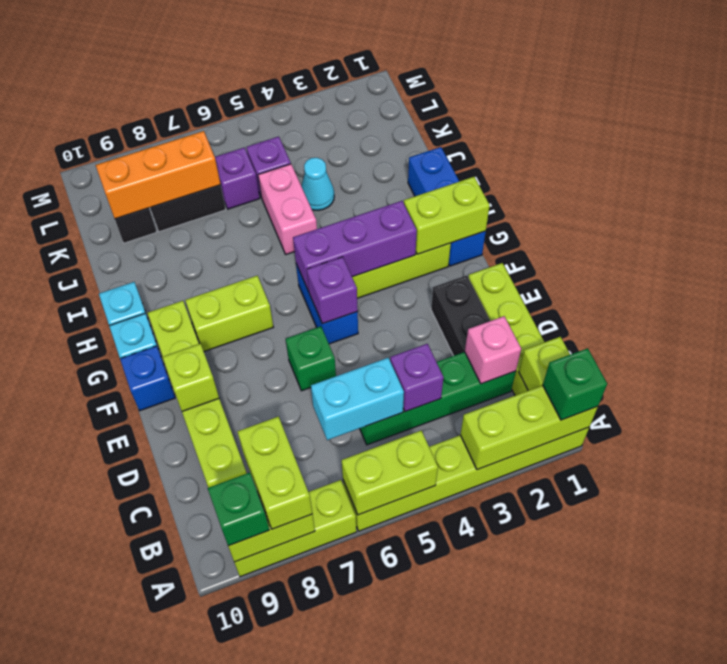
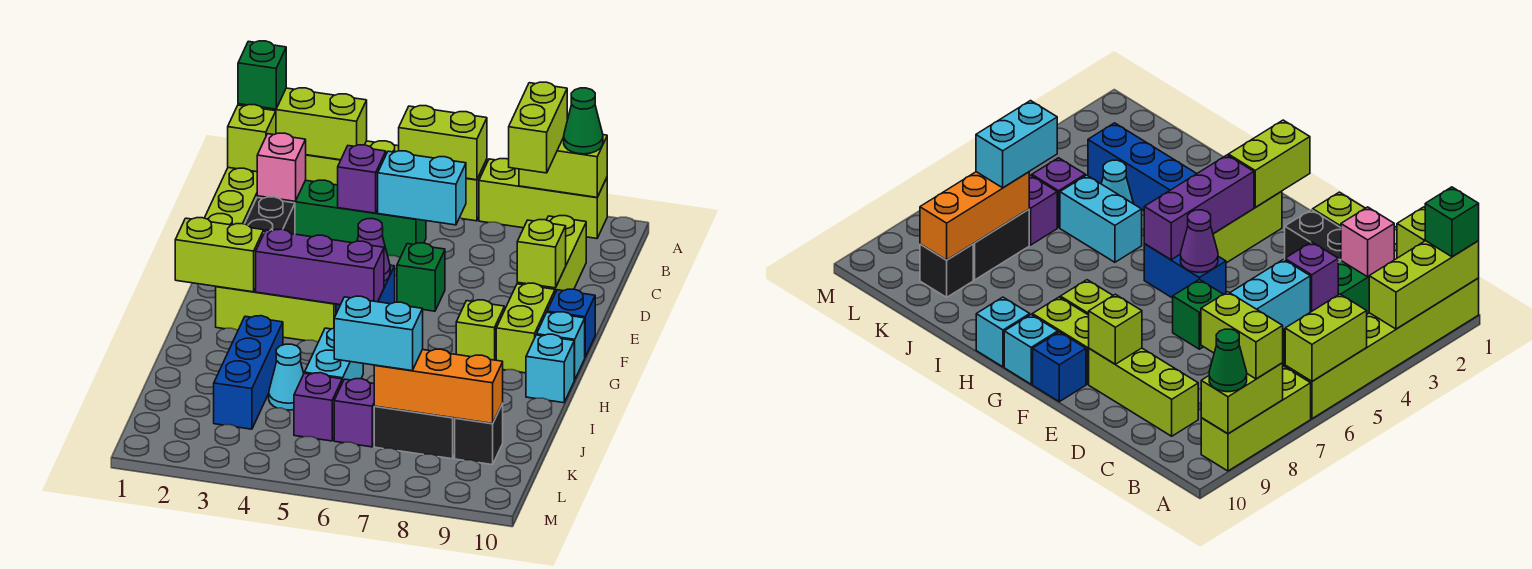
green 1x1 brick [208,473,269,546] -> green 1x1 cone [564,88,603,154]
purple 1x1 brick [307,257,358,324] -> purple 1x1 cone [357,219,390,281]
blue 1x3 brick [408,147,486,266] -> blue 1x3 brick moved to [214,316,283,429]
lime 1x2 brick [185,276,273,351] -> lime 1x1 brick [456,300,504,360]
pink 1x2 brick [258,164,317,254] -> cyan 1x2 brick [305,328,363,382]
none -> cyan 1x2 brick [334,296,423,371]

